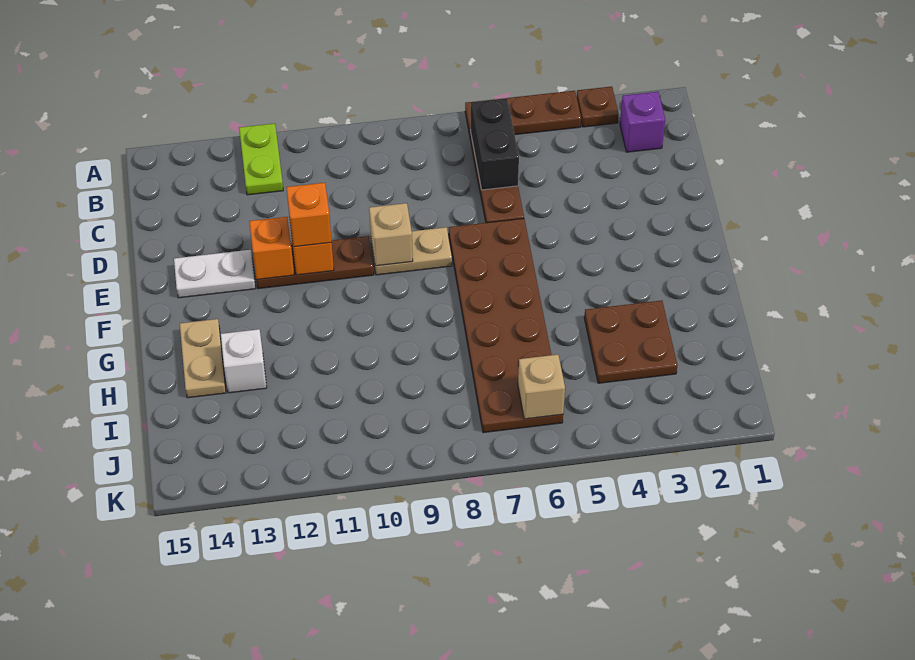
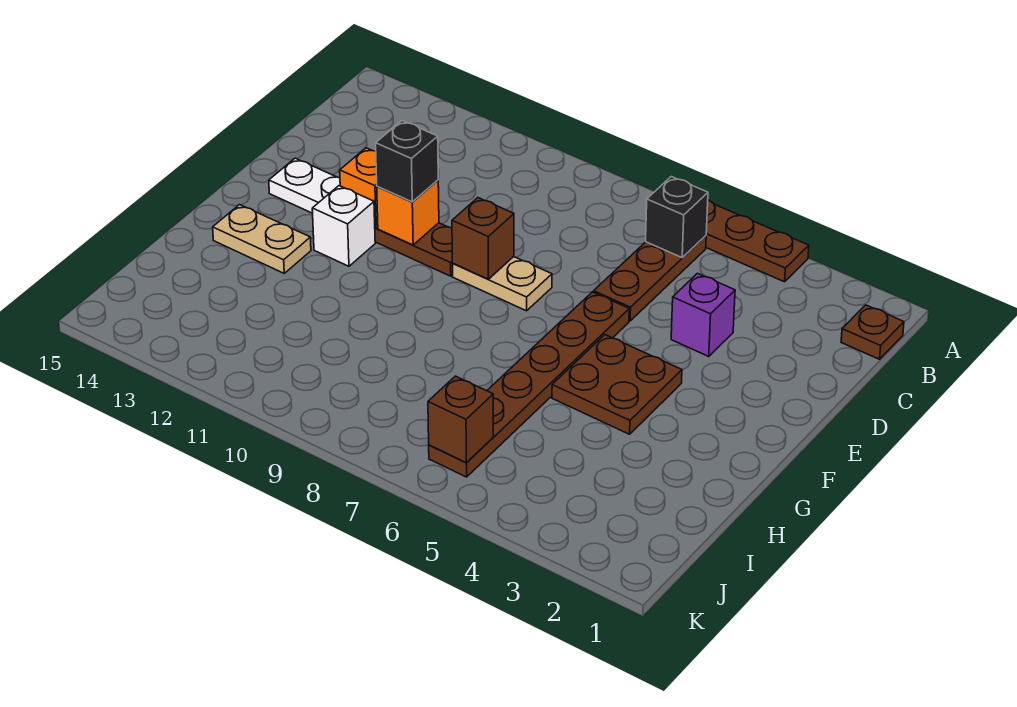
brown 1x1 plate [577,87,619,127] -> brown 1x1 plate moved to [841,305,904,359]
lime 1x2 plate [239,124,283,195] -> none
purple 1x1 brick [620,92,665,152] -> purple 1x1 brick moved to [671,273,735,356]
black 1x2 brick [470,98,519,190] -> black 1x1 brick [646,177,708,258]
brown 2x6 plate [449,219,563,433] -> brown 1x6 plate [429,292,629,477]
tan 1x1 brick [369,203,413,266] -> brown 1x1 brick [452,198,514,279]
orange 1x1 brick [286,183,332,247] -> black 1x1 brick [376,121,438,202]
tan 1x2 plate [180,319,226,398] -> tan 1x2 plate turned to [213,205,311,273]
brown 2x2 plate [584,301,677,383] -> brown 2x2 plate moved to [552,335,682,434]
white 1x1 brick [221,329,267,393] -> white 1x1 brick moved to [312,186,375,266]
tan 1x1 brick [518,355,565,419] -> brown 1x1 brick [428,376,493,463]

